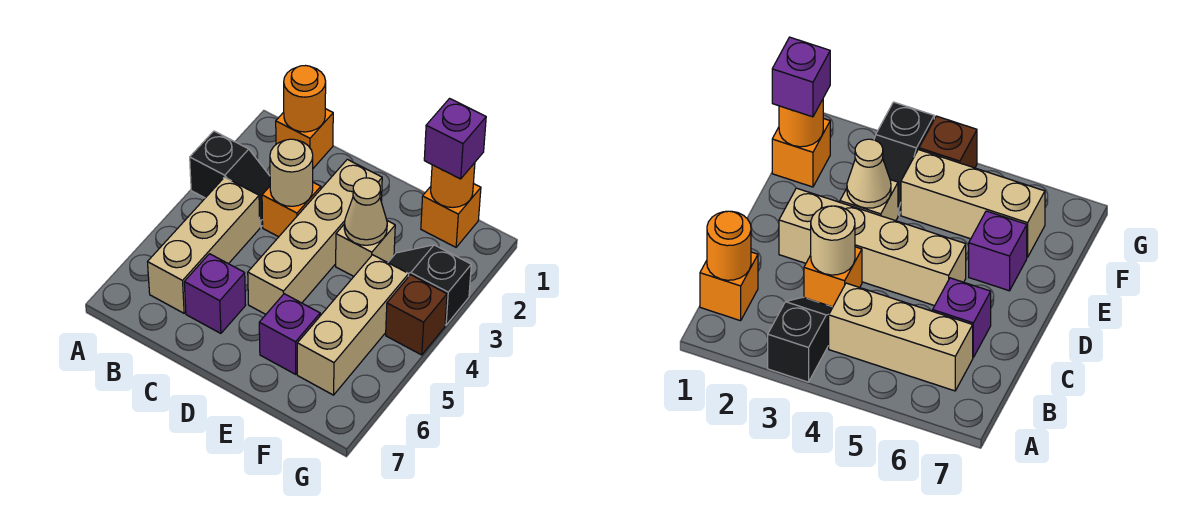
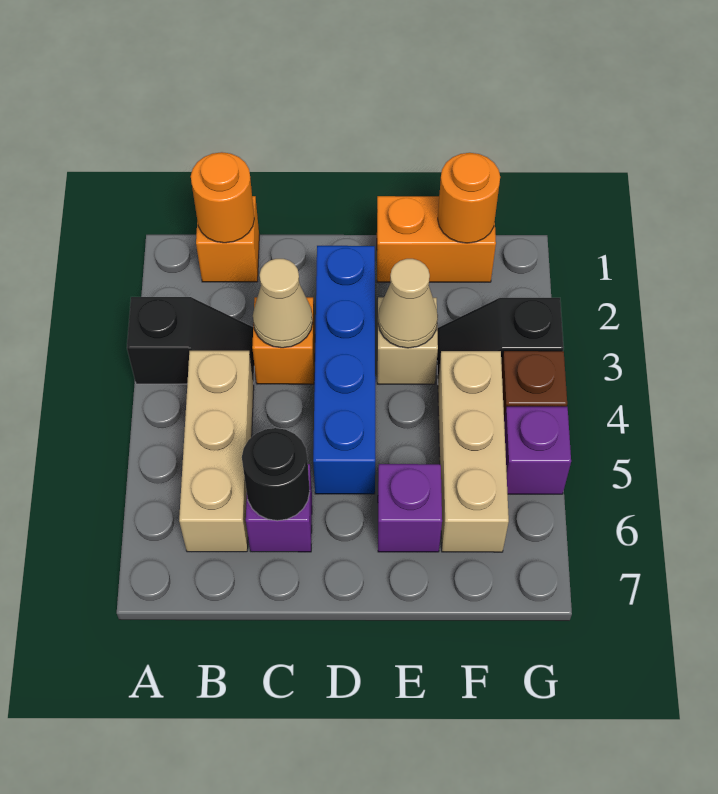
tan 1x1 round brick [270,139,313,206] -> tan 1x1 cone [253,259,313,348]
none -> black 1x1 round brick [242,428,310,521]
tan 1x4 brick [248,159,382,314] -> blue 1x4 brick [313,246,375,494]
orange 1x1 brick [421,184,481,247] -> orange 1x2 brick [377,196,496,282]
purple 1x1 brick [424,99,486,179] -> purple 1x1 brick moved to [504,407,571,494]

